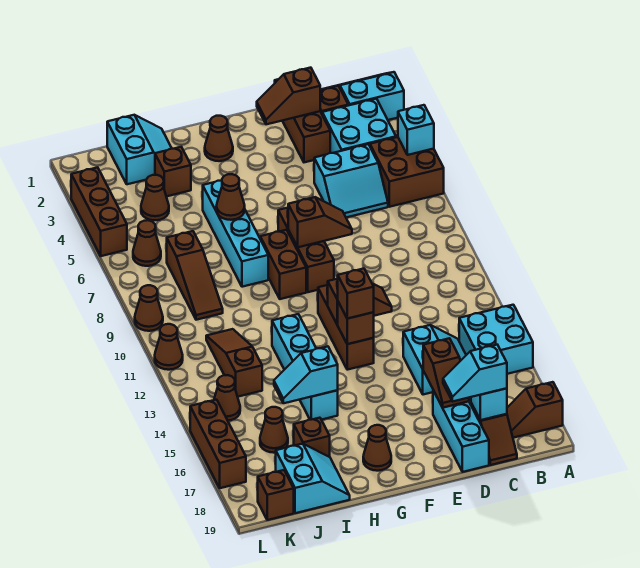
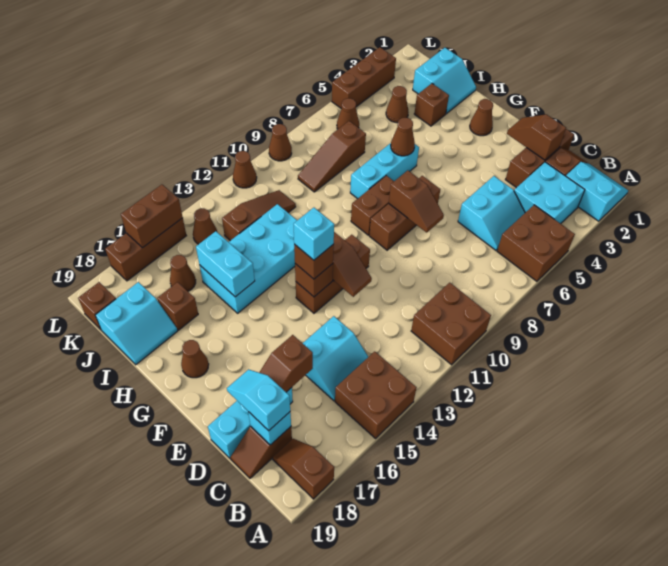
cyan 1x1 brick [398,105,434,155] -> cyan 1x1 brick moved to [294,208,334,260]
none -> brown 2x2 brick [411,283,491,365]
cyan 2x2 brick [459,305,533,374] -> brown 2x2 brick [335,352,417,438]
cyan 2x2 slope [314,144,388,217] -> cyan 2x2 slope turned to [458,176,525,250]
cyan 1x4 brick [203,180,268,287] -> cyan 1x3 brick [350,143,419,199]
cyan 1x4 brick [272,314,338,420] -> cyan 2x4 brick [200,204,297,313]
cyan 1x2 slope [274,347,338,403] -> cyan 1x2 brick [196,231,255,297]
none -> brown 1x2 brick [121,185,183,248]

